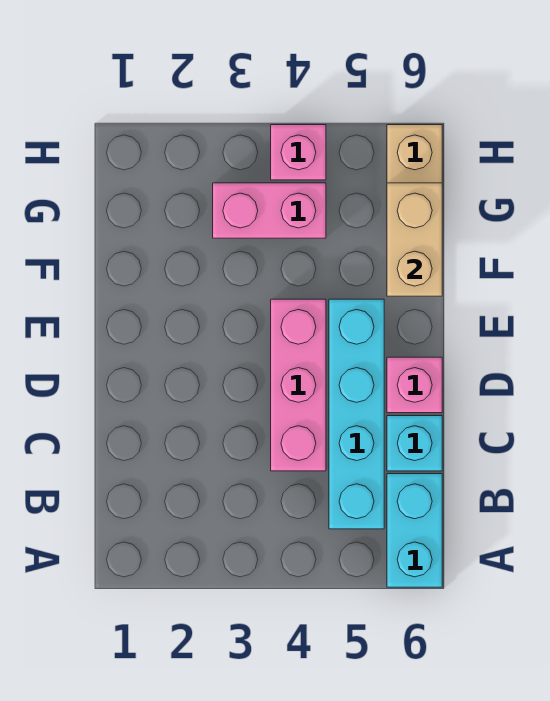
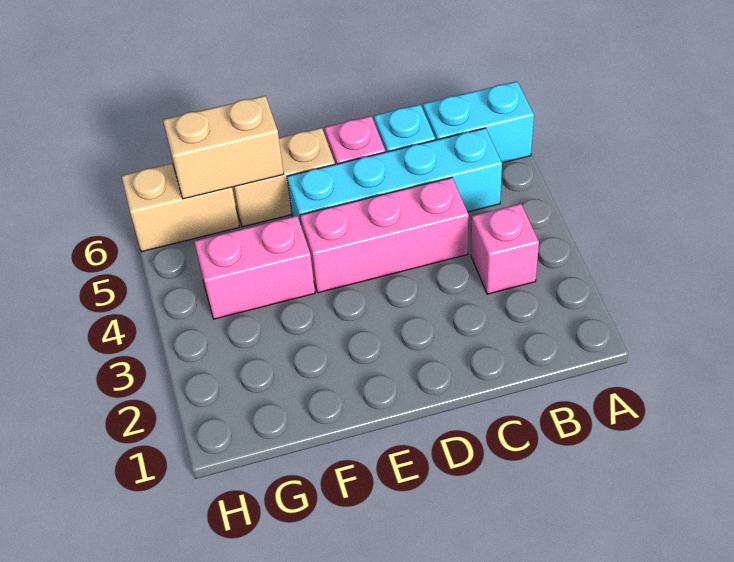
none -> tan 1x2 brick [232,128,335,227]
pink 1x2 brick [213,183,326,238] -> pink 1x2 brick turned to [194,216,315,319]
pink 1x1 brick [271,125,326,180] -> pink 1x1 brick moved to [471,204,539,294]

